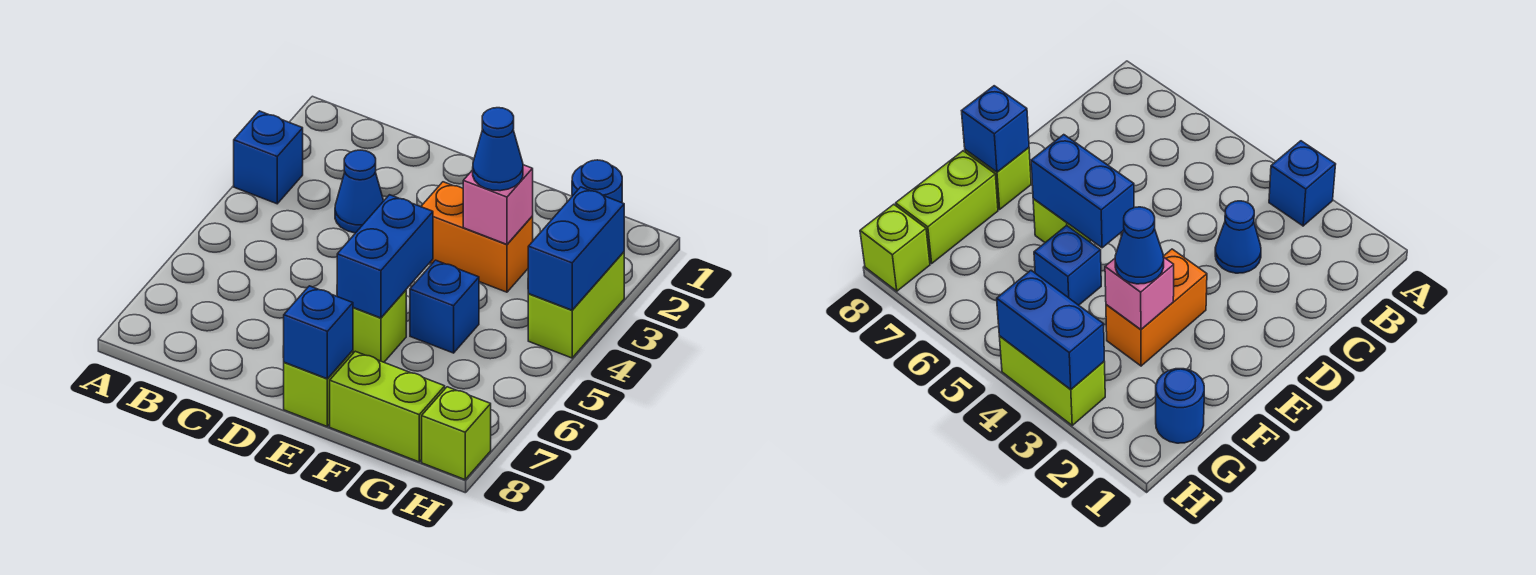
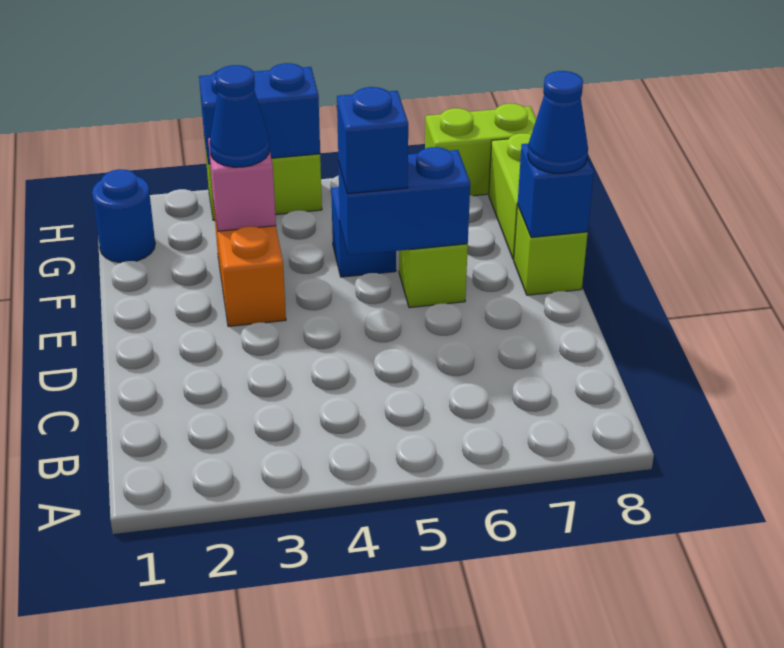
blue 1x1 brick [234,111,303,204] -> blue 1x1 brick moved to [337,87,408,194]
blue 1x1 cone [335,150,384,233] -> blue 1x1 cone moved to [528,71,588,173]
lime 1x1 brick [422,387,491,480] -> lime 1x2 brick [425,104,536,196]

